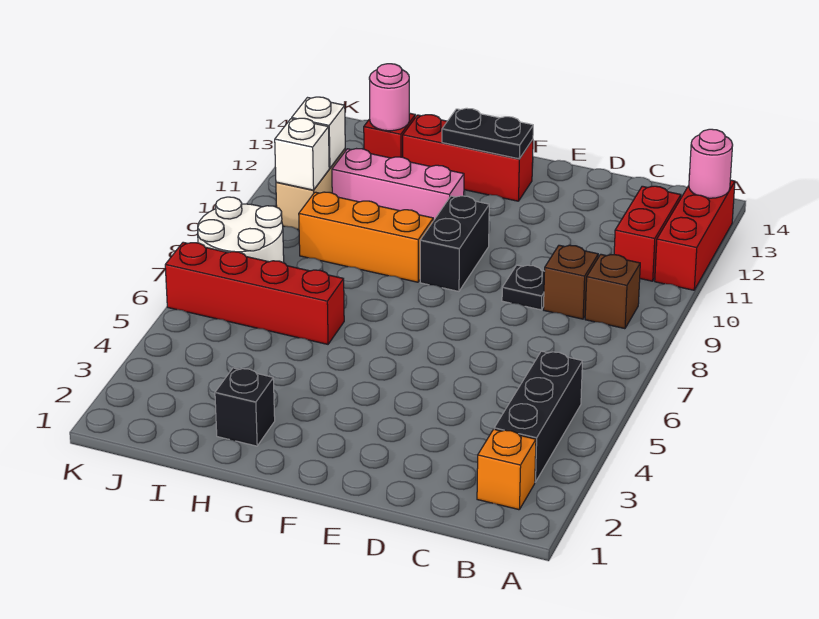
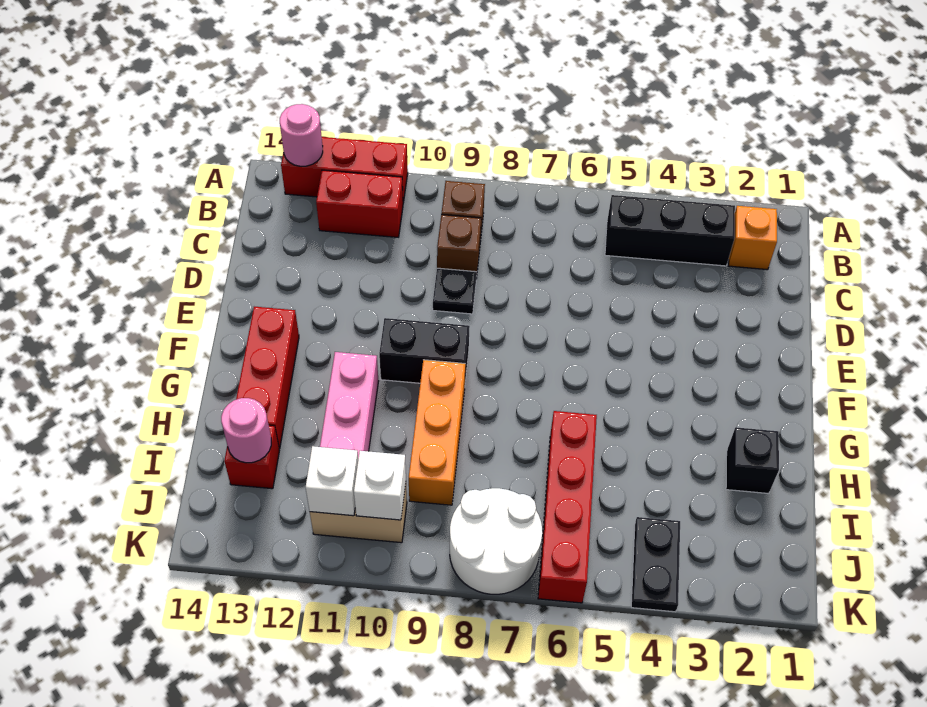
black 1x2 plate [442,108,533,159] -> black 1x2 plate moved to [631,517,680,612]

